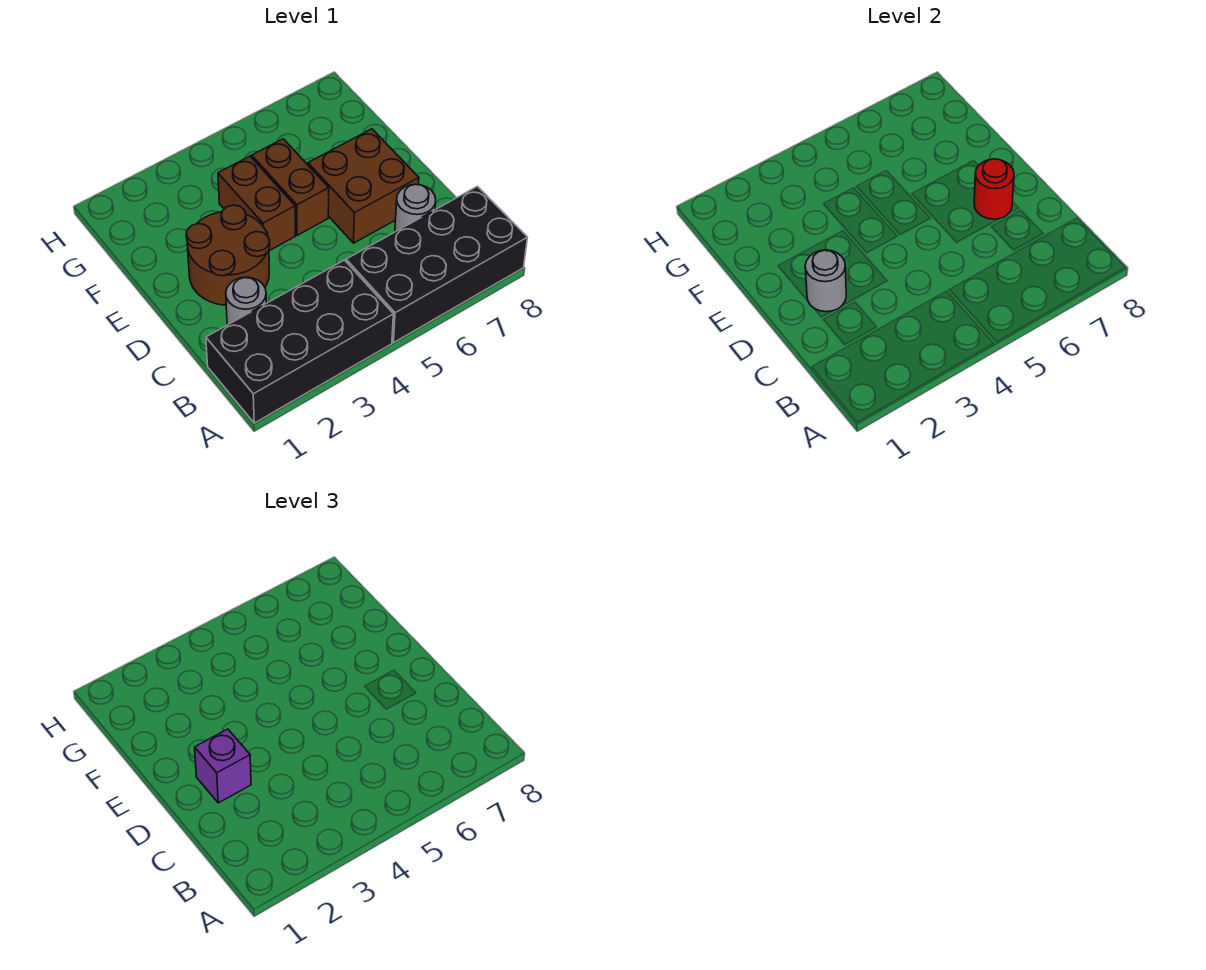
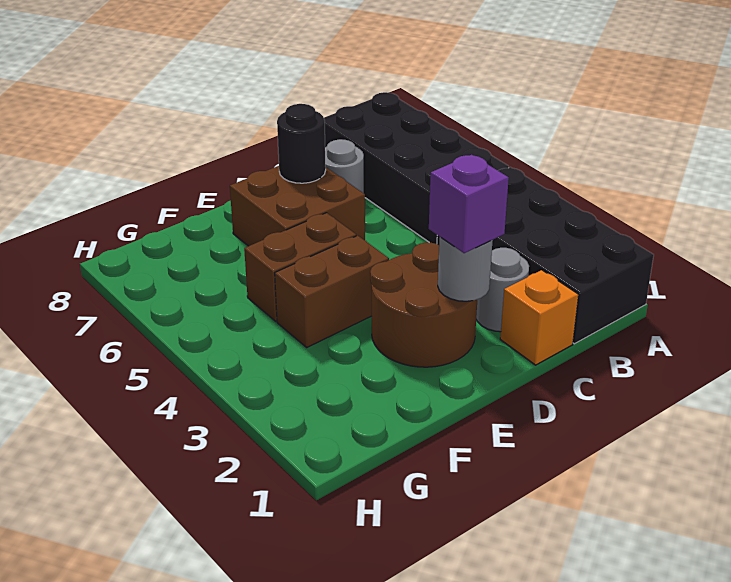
none -> orange 1x1 brick [500,270,578,365]
red 1x1 round brick [974,159,1014,219] -> black 1x1 round brick [277,104,326,183]

